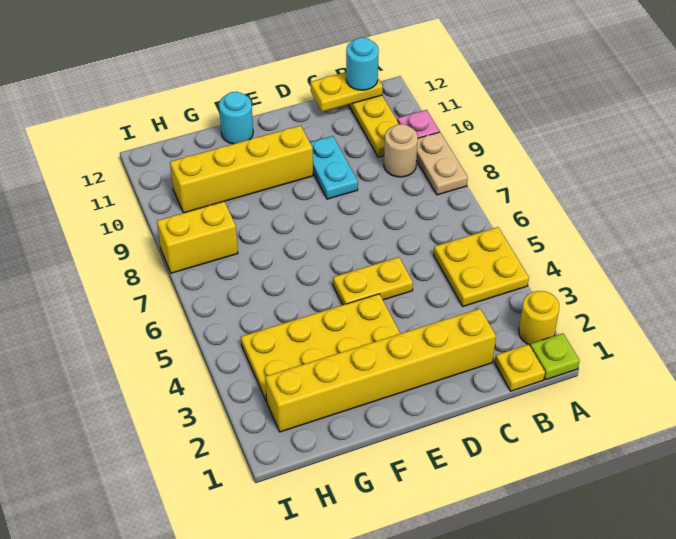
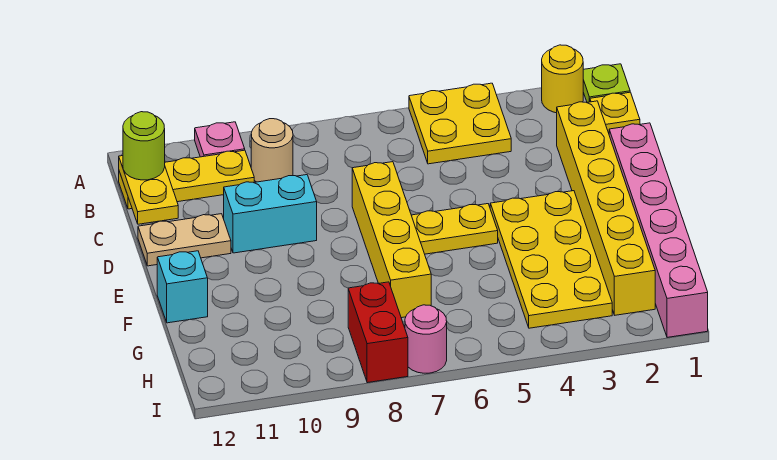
tan 1x2 plate [416,132,468,195] -> tan 1x2 plate moved to [138,214,231,266]
cyan 1x1 round brick [346,37,379,90] -> lime 1x1 round brick [123,112,165,180]
none -> pink 1x6 brick [609,123,708,337]
yellow 1x2 plate [333,257,413,305] -> yellow 1x2 plate turned to [411,204,498,254]
cyan 1x2 plate [310,136,358,199] -> cyan 1x2 brick [224,175,317,253]
yellow 1x4 brick [170,126,313,213] -> yellow 1x4 brick moved to [352,162,431,318]
cyan 1x1 round brick [219,92,253,144] -> cyan 1x1 brick [157,251,208,323]
yellow 1x2 brick [157,201,238,273] -> red 1x2 brick [348,282,408,383]
none -> pink 1x1 round brick [405,305,447,373]

